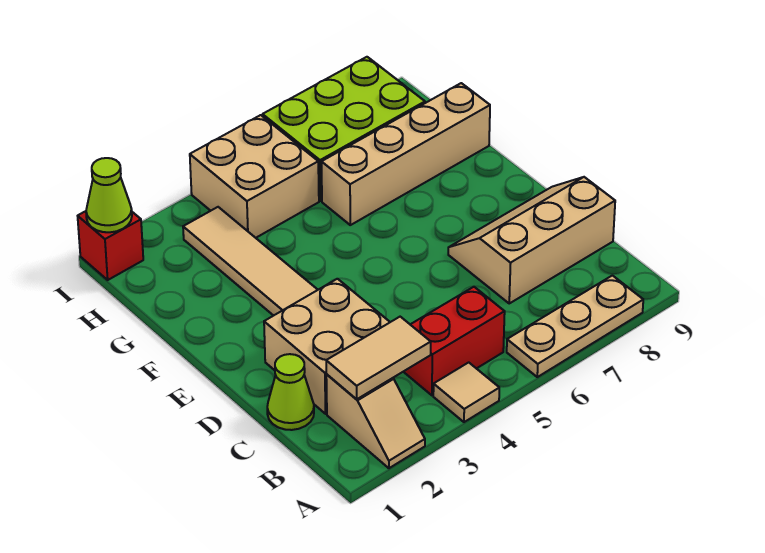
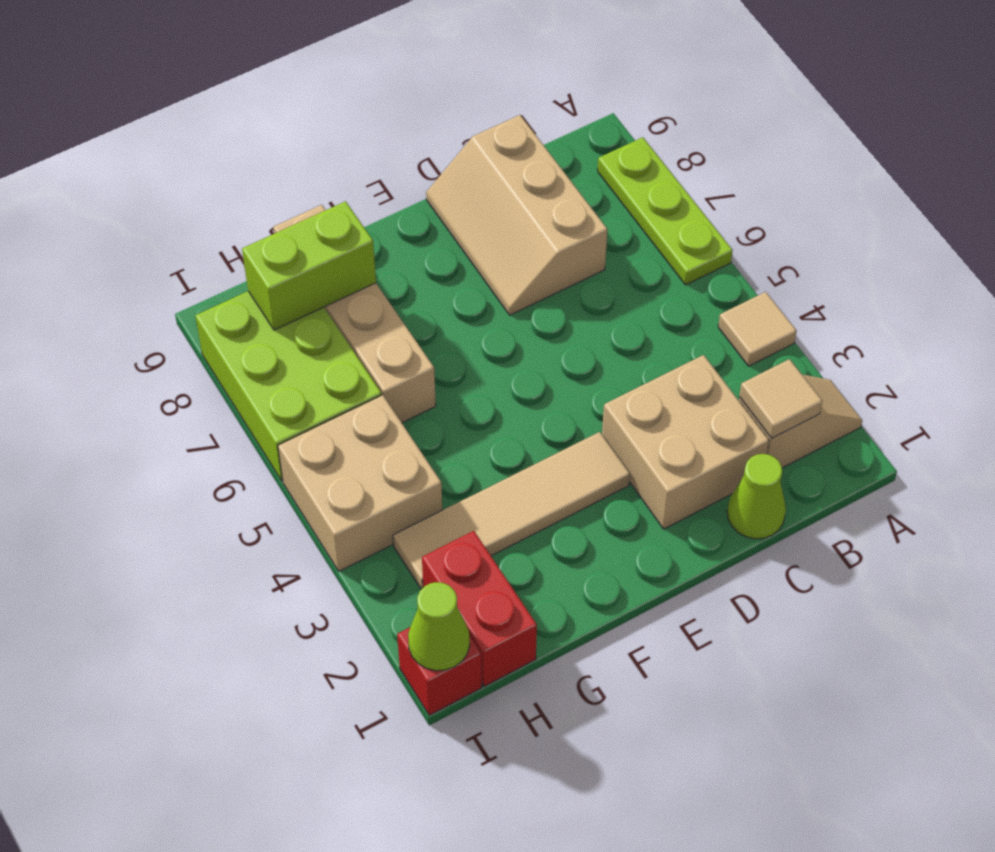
tan 1x3 plate [507,276,643,377] -> lime 1x3 plate [598,137,733,285]
tan 1x2 tile [326,317,431,399] -> tan 1x1 tile [739,359,822,438]
red 1x2 brick [403,287,505,395] -> red 1x2 brick moved to [422,531,537,686]
none -> lime 1x2 brick [242,201,376,330]

